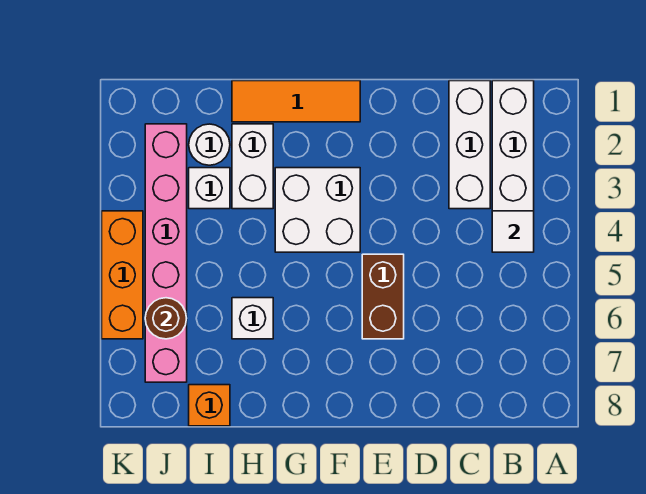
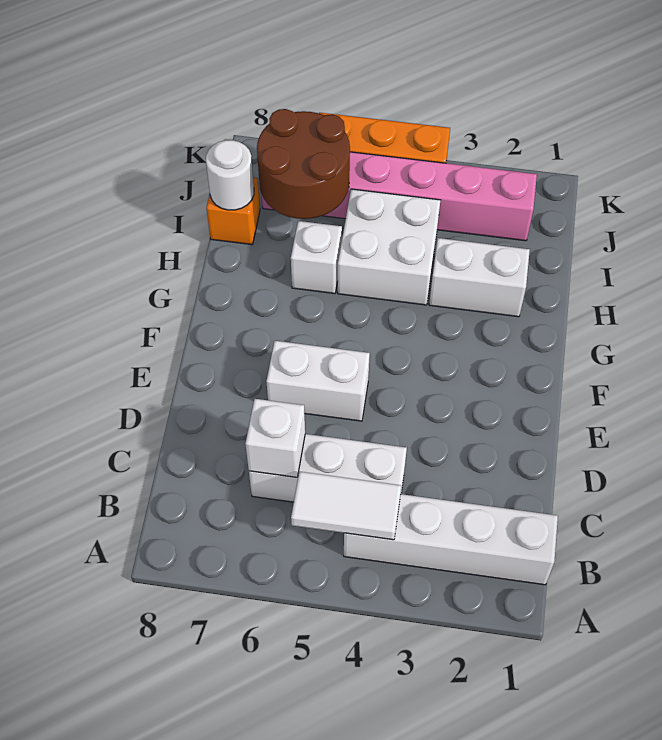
white 1x1 tile [492,211,534,252] -> white 1x2 tile [291,472,402,540]
white 1x3 brick [449,81,490,209] -> white 1x3 brick moved to [249,434,407,502]
brown 1x2 brick [362,254,404,339] -> white 1x2 brick [266,341,370,421]
orange 1x3 tile [232,81,360,122] -> none
white 2x2 brick [275,168,360,252] -> white 2x2 brick moved to [338,189,440,305]
white 1x1 round brick [189,124,230,165] -> white 1x1 round brick moved to [206,140,254,210]
white 1x1 brick [189,168,230,209] -> white 1x1 brick moved to [245,399,305,477]
brown 1x1 round brick [145,298,187,339] -> brown 2x2 round brick [257,109,350,219]

